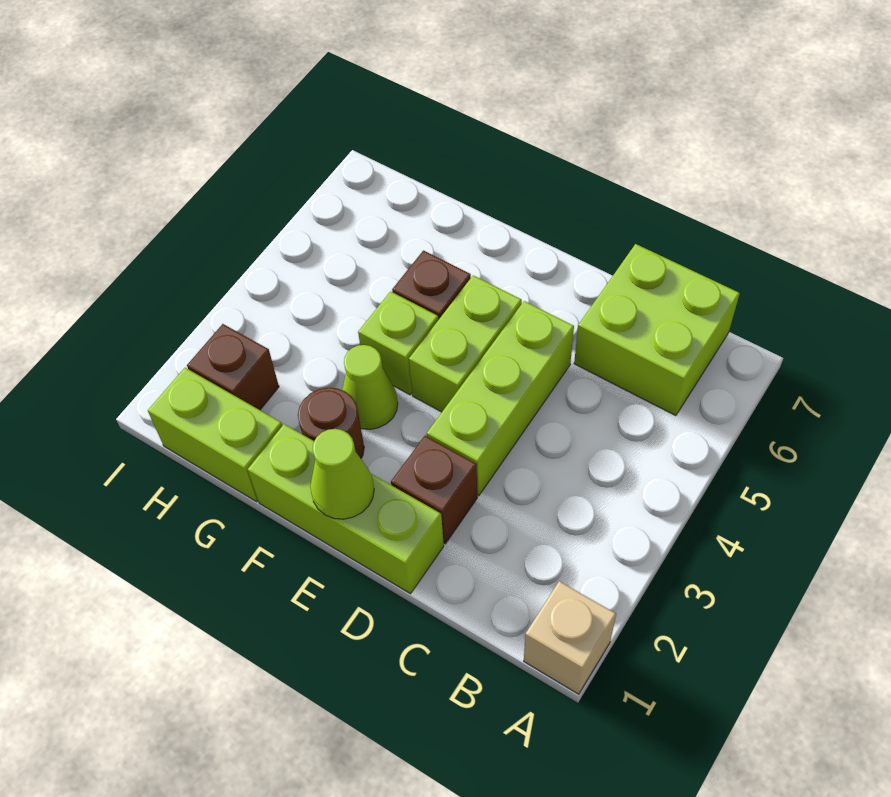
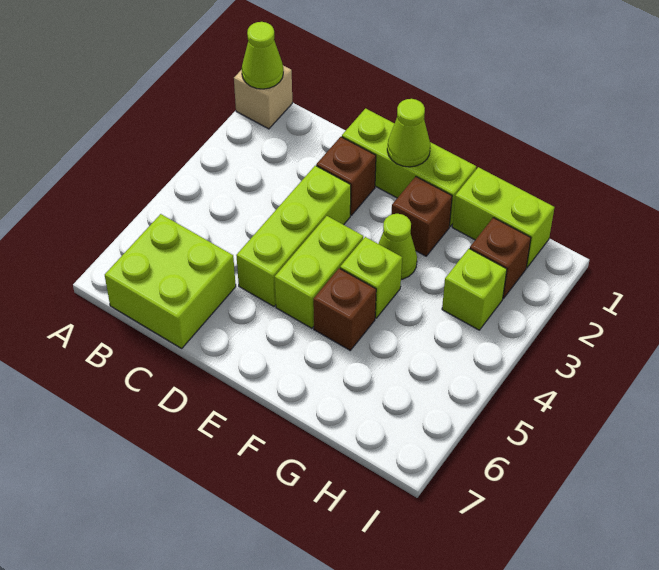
none -> lime 1x1 cone [242,22,283,89]
brown 1x1 round brick [298,388,364,458] -> brown 1x1 brick [391,177,452,256]
none -> lime 1x1 brick [442,249,507,330]

